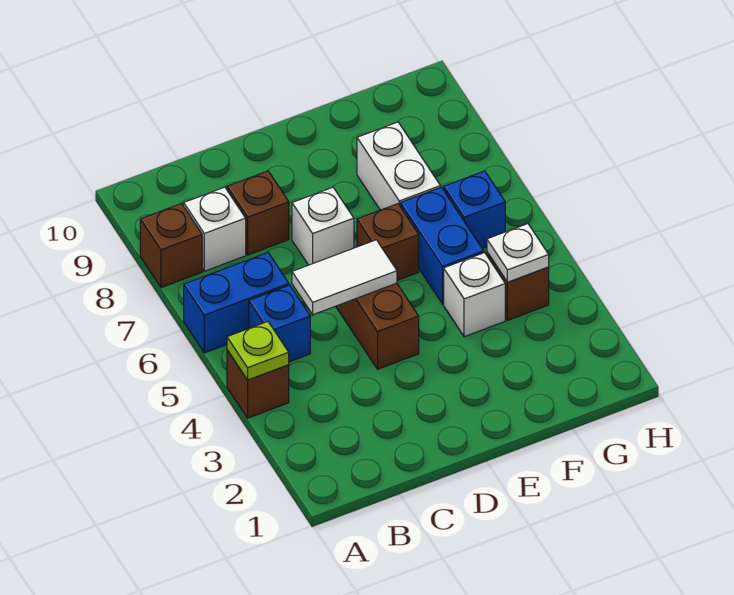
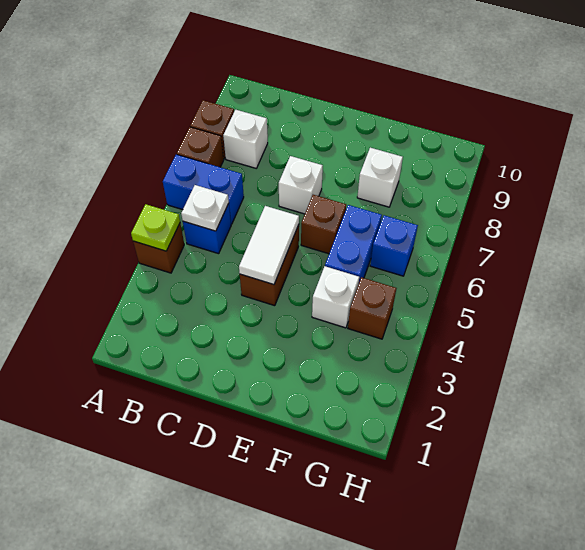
white 1x2 tile [292,240,397,315] -> white 1x2 tile turned to [239,206,299,285]
brown 1x1 brick [227,171,289,255] -> brown 1x1 brick moved to [177,127,224,167]
white 1x2 brick [357,122,441,210] -> white 1x1 brick [357,148,403,207]
white 1x1 plate [487,224,549,282] -> white 1x1 plate moved to [181,185,229,231]

